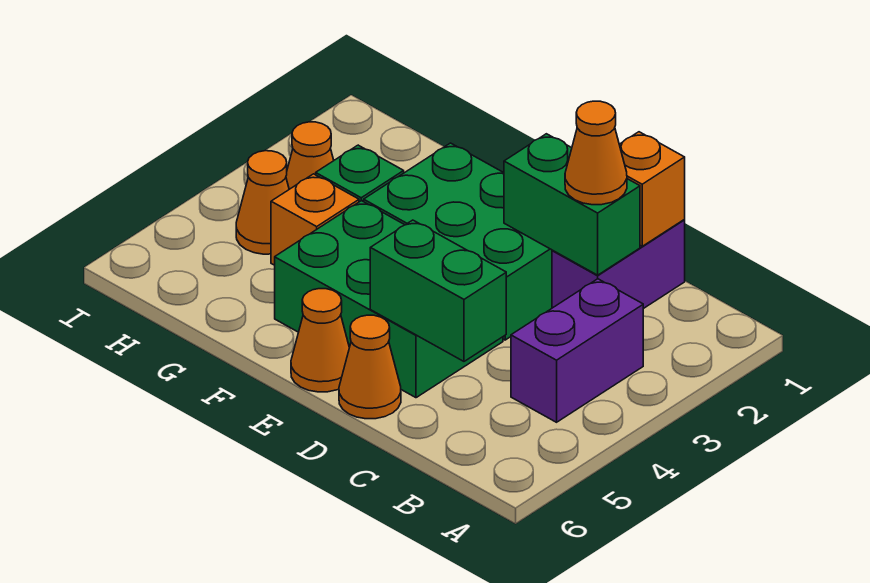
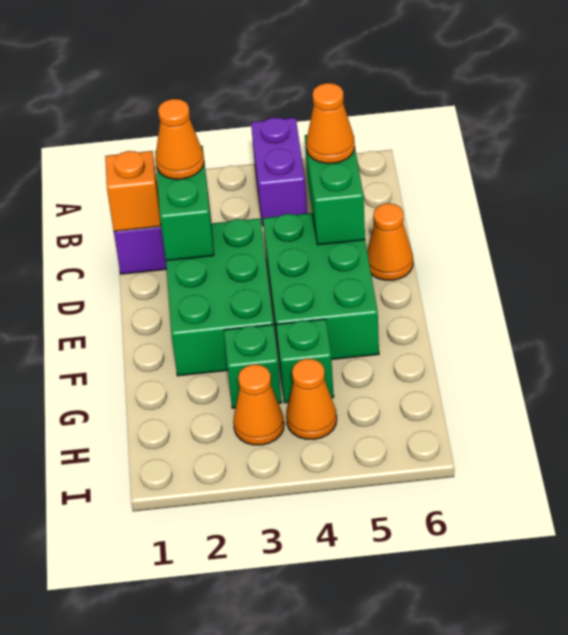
purple 1x2 brick [511,279,643,422] -> purple 1x2 brick turned to [251,117,307,226]
orange 1x1 cone [291,289,349,392] -> orange 1x1 cone moved to [306,83,355,163]
orange 1x1 brick [271,174,359,265] -> green 1x1 brick [276,319,334,403]

